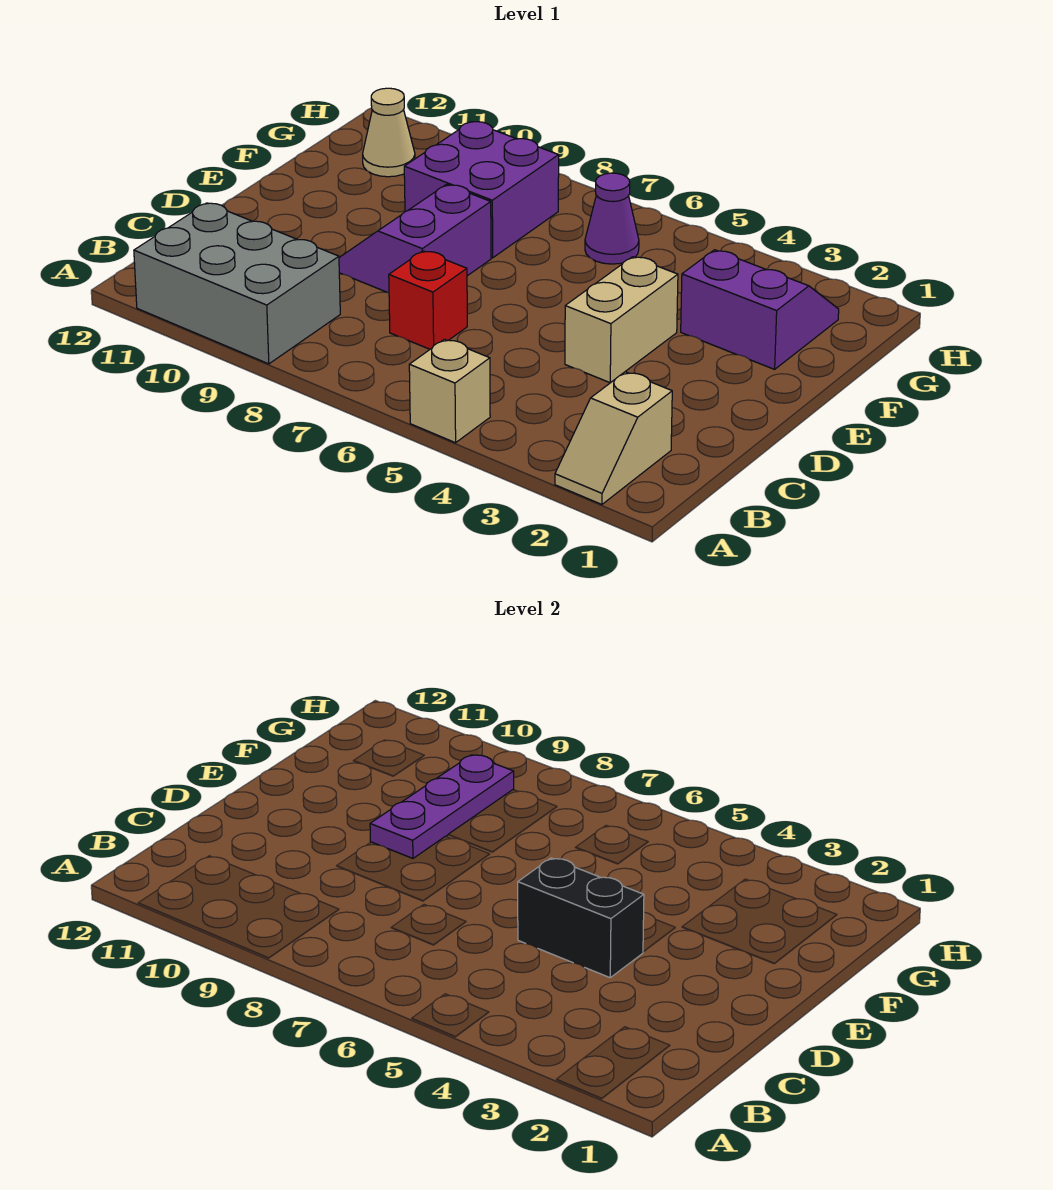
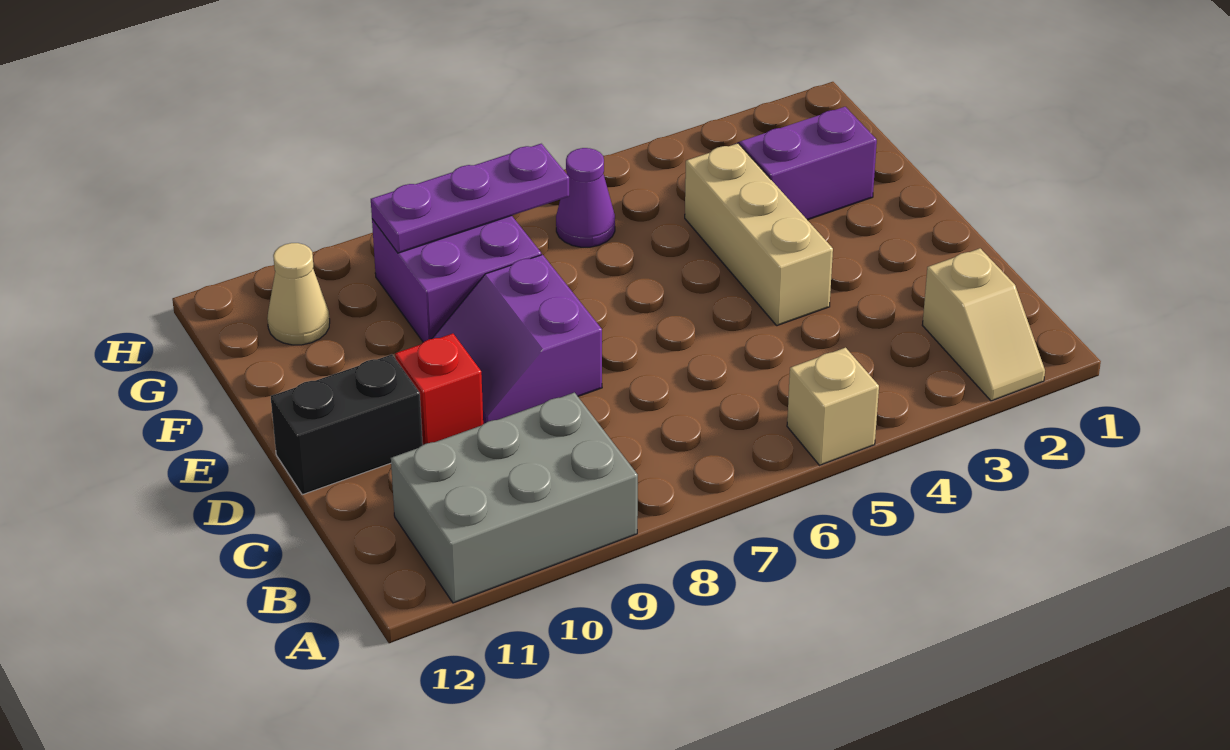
red 1x1 brick [389,251,467,349] -> red 1x1 brick moved to [395,334,483,445]
tan 1x2 brick [565,257,678,383] -> tan 1x3 brick [685,143,833,326]
black 1x2 brick [518,858,644,978] -> black 1x2 brick moved to [271,354,423,495]
purple 1x3 plate [370,755,514,858] -> purple 1x3 plate turned to [371,144,569,253]

